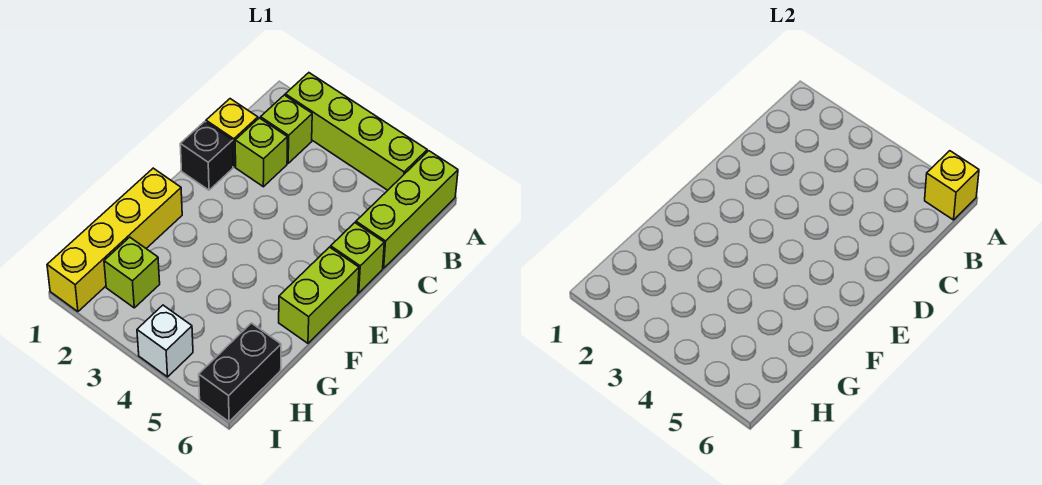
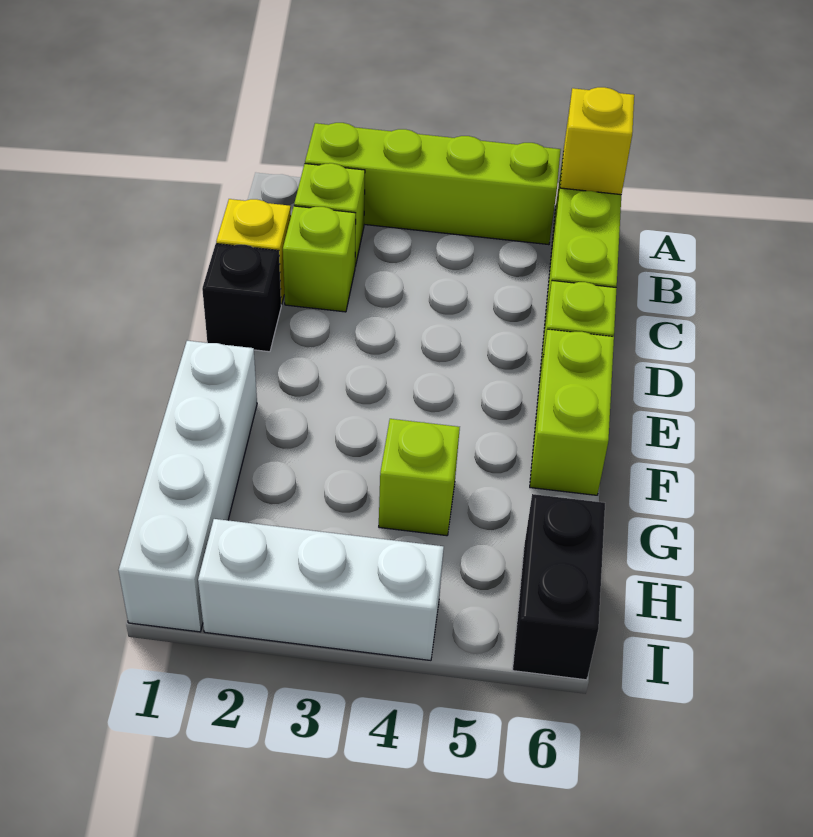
yellow 1x4 brick [47,168,182,312] -> white 1x4 brick [118,341,257,632]
lime 1x1 brick [104,237,160,308] -> lime 1x1 brick moved to [379,419,460,536]
white 1x1 brick [137,305,193,377] -> white 1x3 brick [198,519,444,660]

